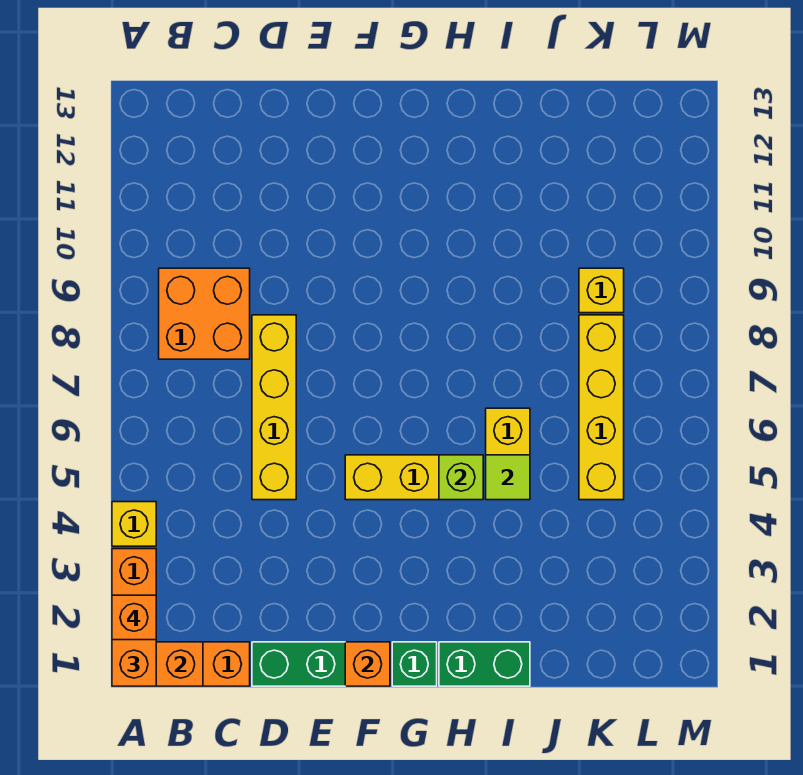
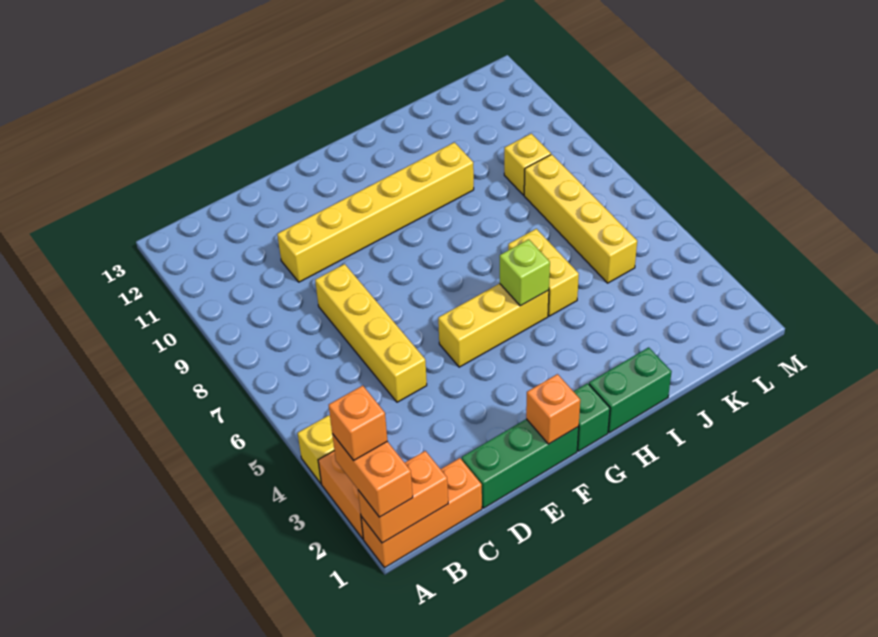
orange 2x2 brick [159,268,250,359] -> none
none -> yellow 1x6 brick [277,142,474,282]
lime 1x1 tile [486,455,530,500] -> none

